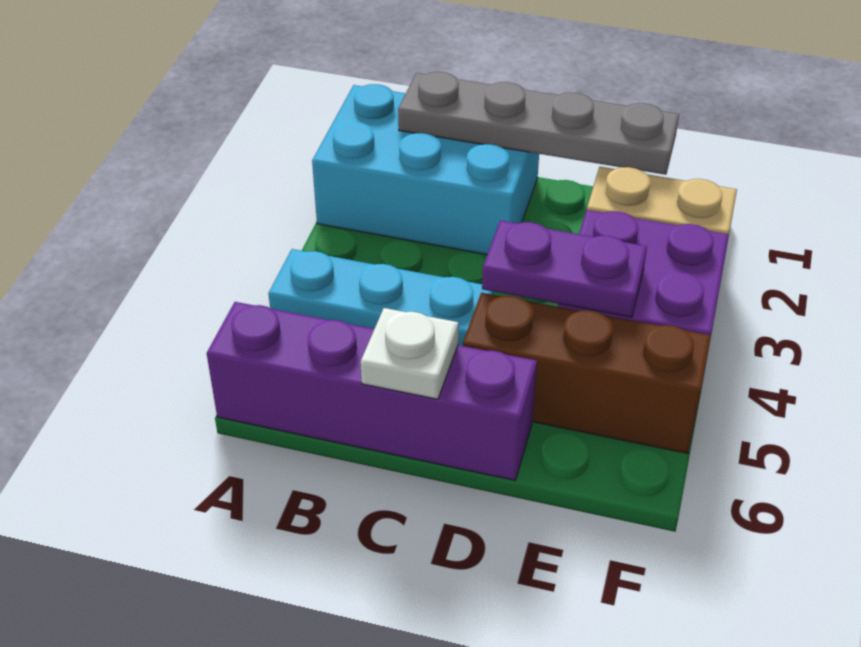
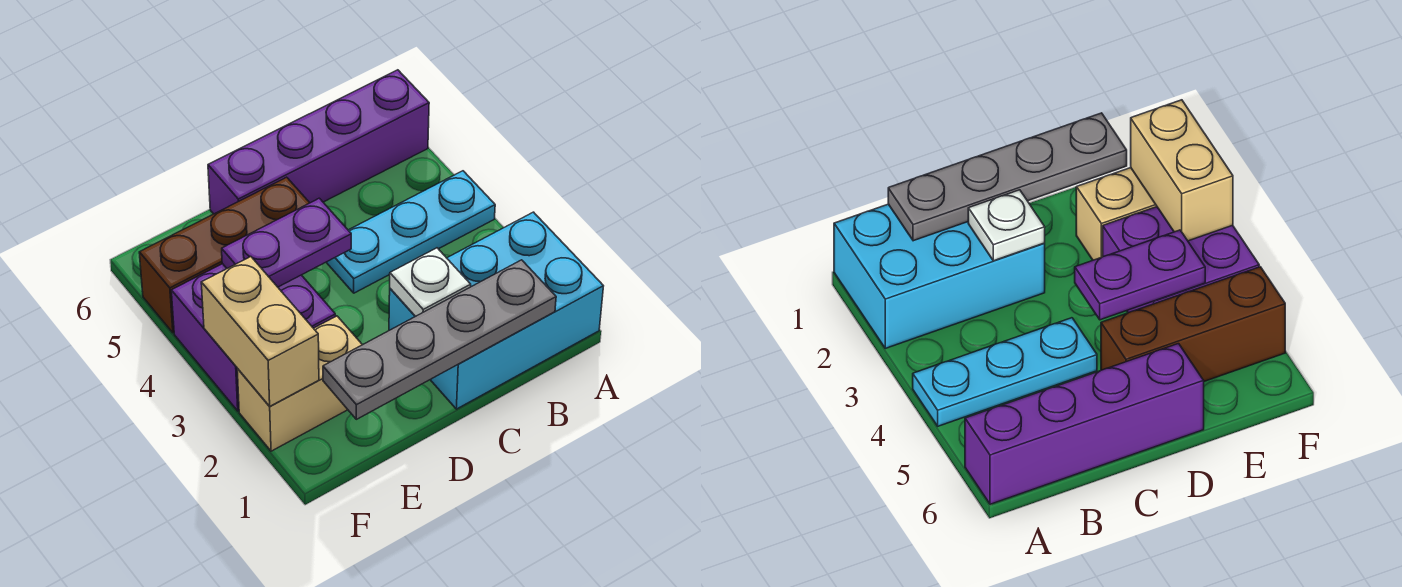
white 1x1 plate [360,308,459,399] -> white 1x1 plate moved to [390,248,471,316]
none -> tan 1x2 brick [201,257,319,406]

